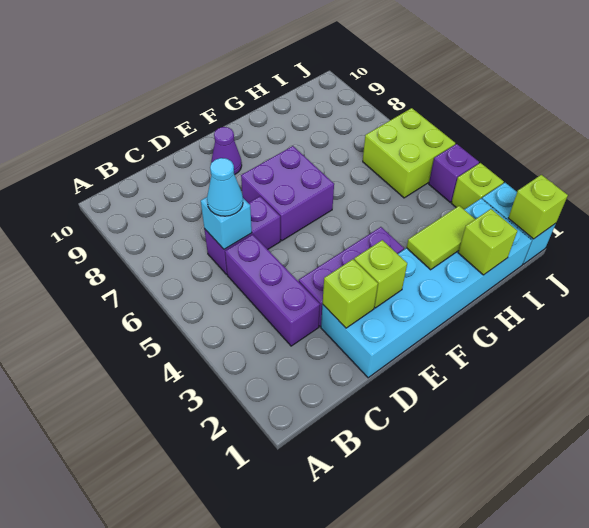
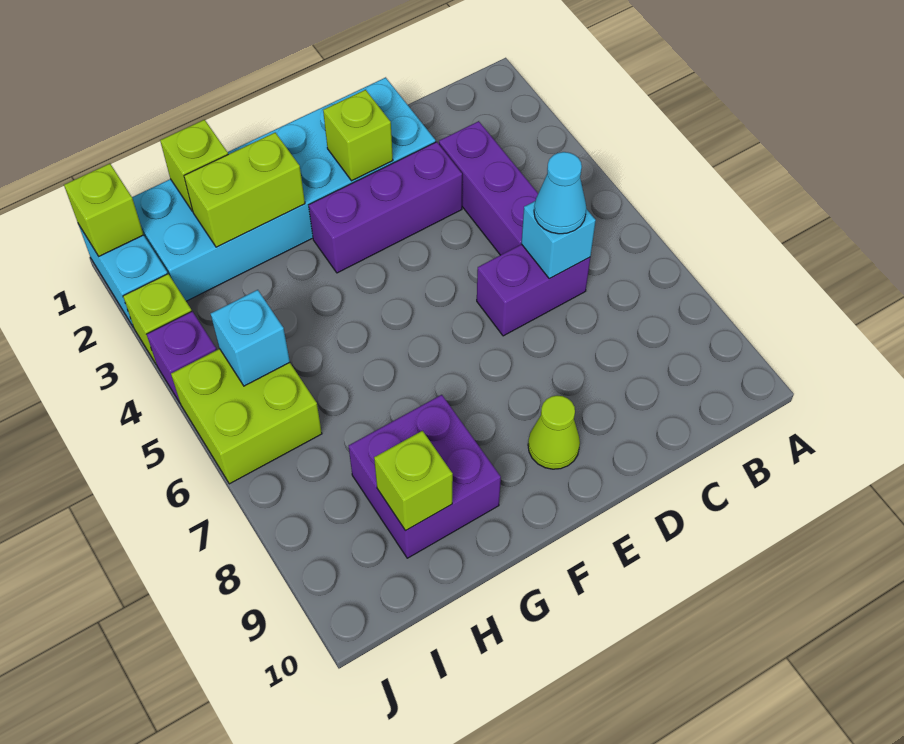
lime 1x1 brick [323,259,378,328] -> lime 1x1 brick moved to [374,431,453,531]
purple 2x2 brick [241,146,334,241] -> purple 2x2 brick moved to [349,395,501,558]
purple 1x1 cone [211,127,242,175] -> lime 1x1 cone [528,395,580,469]
lime 1x2 tile [407,206,475,270] -> lime 1x2 brick [184,133,305,247]
none -> cyan 1x1 brick [211,290,290,386]

